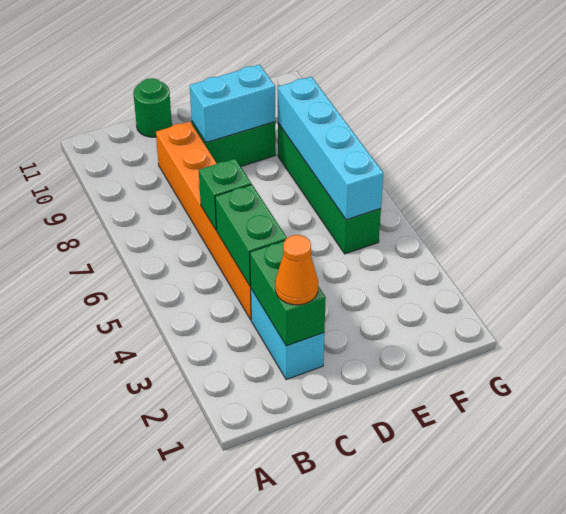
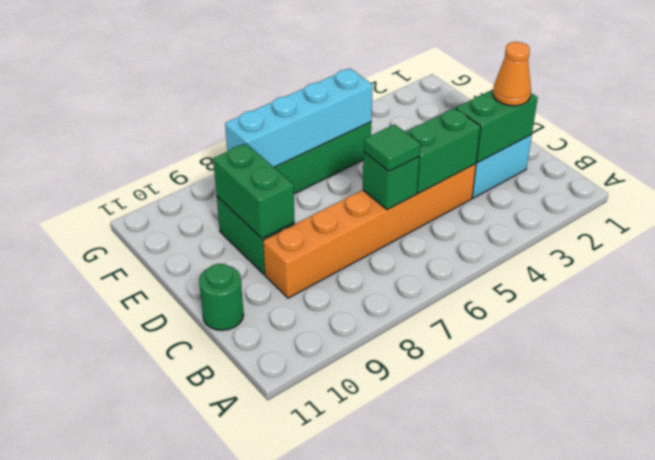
none -> green 1x1 tile [364,124,420,171]
cyan 1x2 brick [190,65,275,143] -> green 1x2 brick [213,143,295,239]

